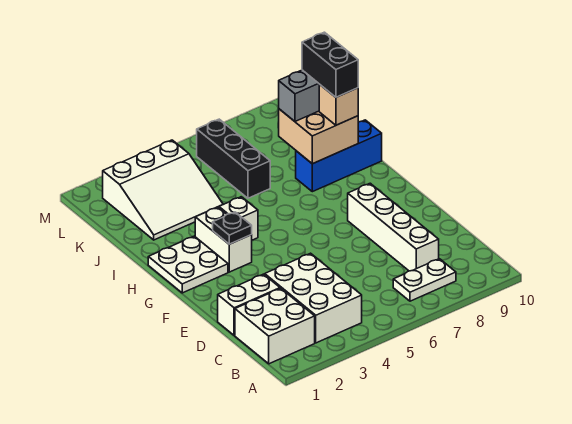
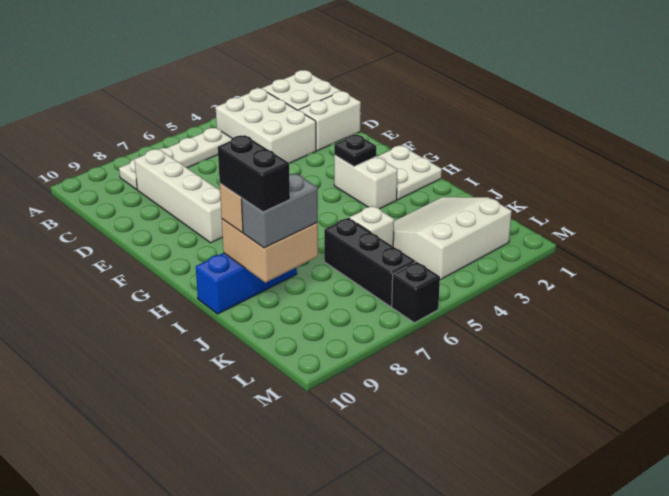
white 1x2 plate [393,259,456,301] -> white 1x4 plate [119,128,232,190]
white 1x1 brick [219,197,258,240] -> white 1x1 brick moved to [349,206,394,246]
none -> black 1x1 brick [392,262,440,323]

